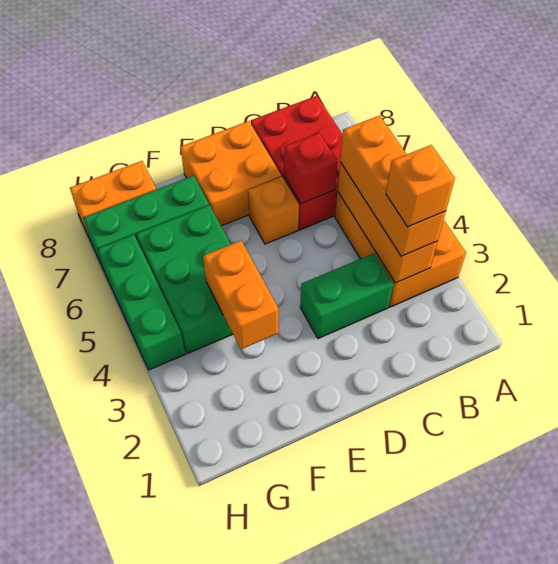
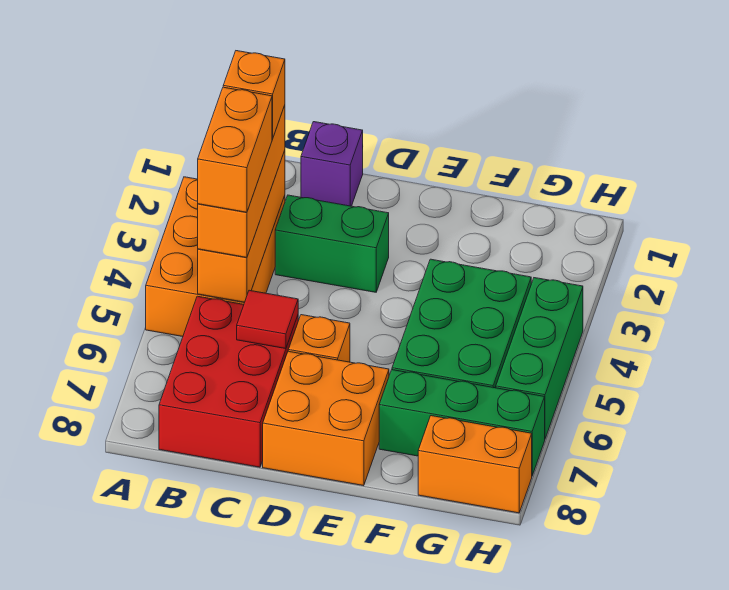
none -> purple 1x1 brick [301,122,363,206]
red 1x1 brick [284,133,337,203] -> red 1x1 tile [237,290,298,349]
orange 1x2 brick [203,241,279,349] -> orange 1x2 brick moved to [198,87,272,212]

